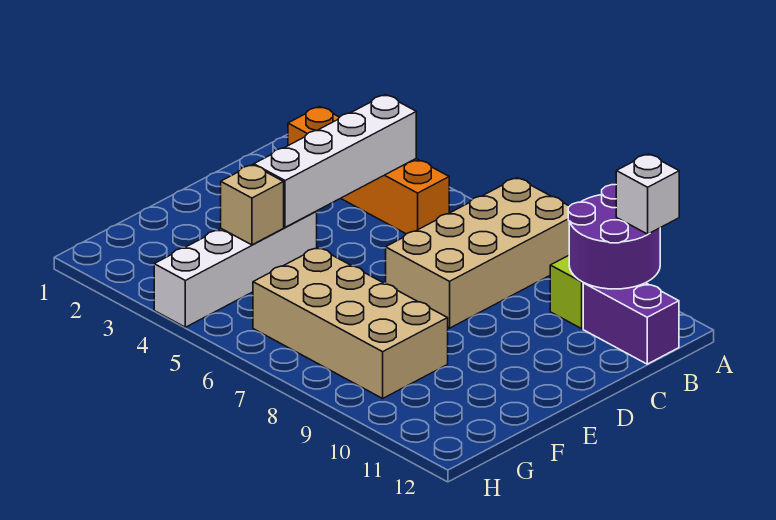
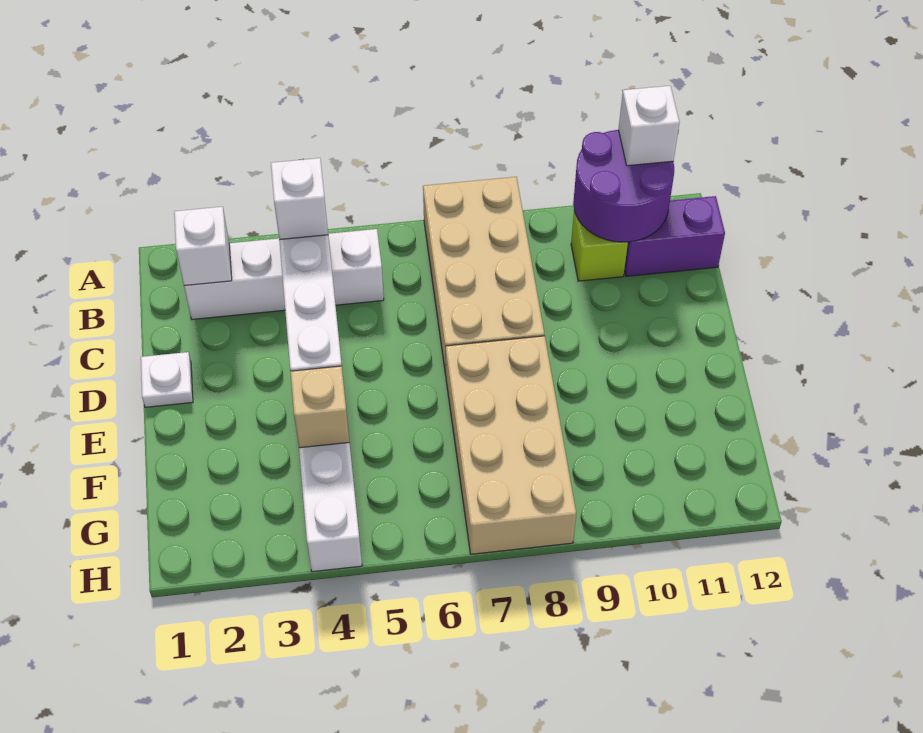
orange 1x4 brick [288,107,449,234] -> white 1x4 brick [184,229,384,320]
none -> white 1x1 brick [174,207,232,286]
none -> white 1x1 brick [271,158,328,240]
none -> white 1x1 plate [141,352,193,407]
tan 2x4 brick [253,248,448,398] -> tan 2x4 brick turned to [446,336,576,554]

